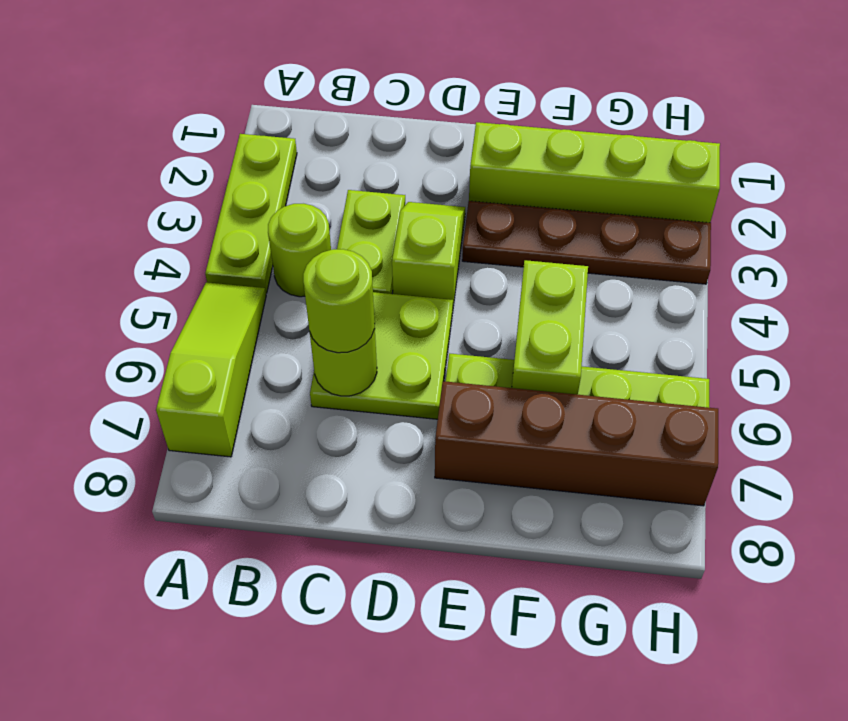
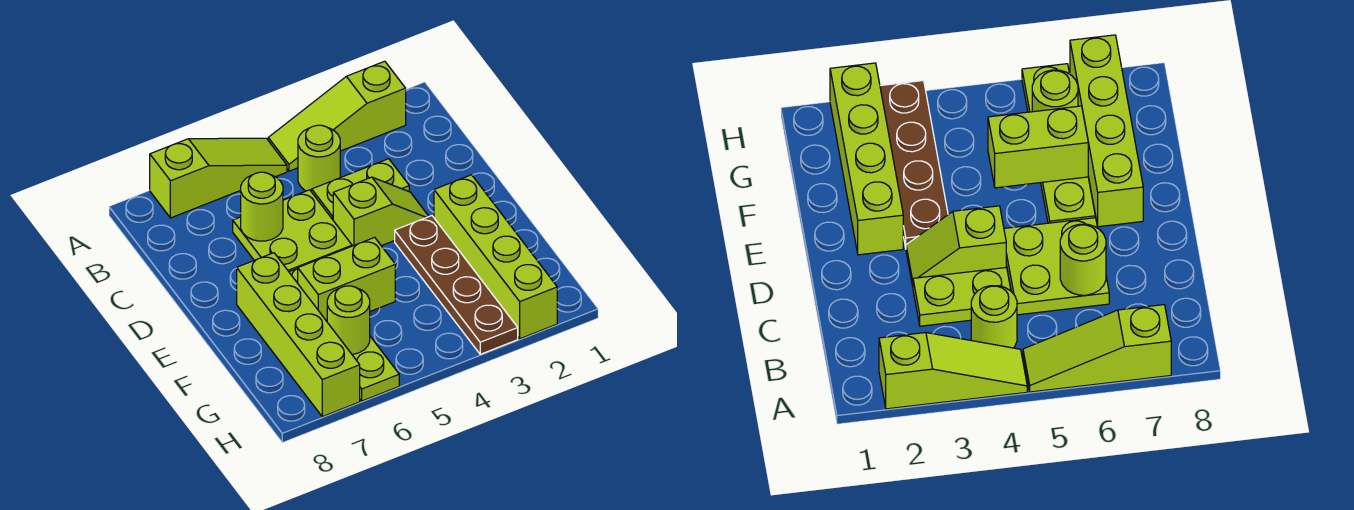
lime 1x3 plate [205,134,297,293] -> lime 1x3 slope [268,61,406,171]
lime 1x1 round brick [303,249,375,353] -> lime 1x1 round brick moved to [327,286,370,355]
brown 1x4 brick [435,381,718,506] -> lime 1x4 brick [237,253,360,417]

